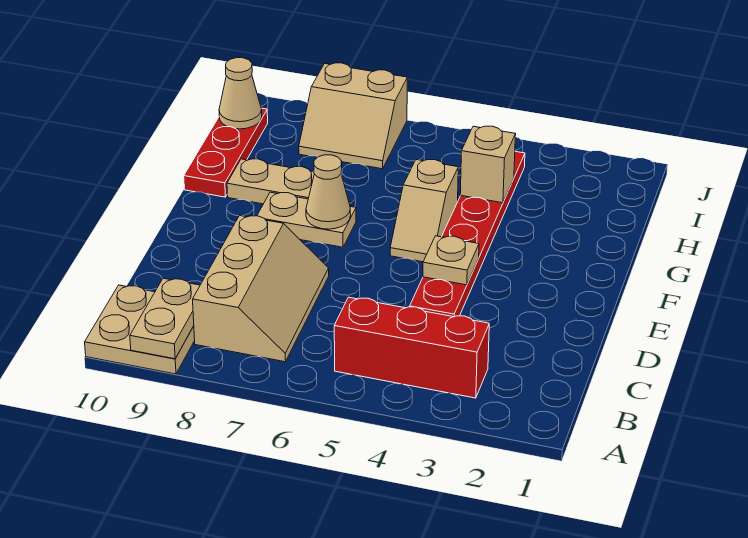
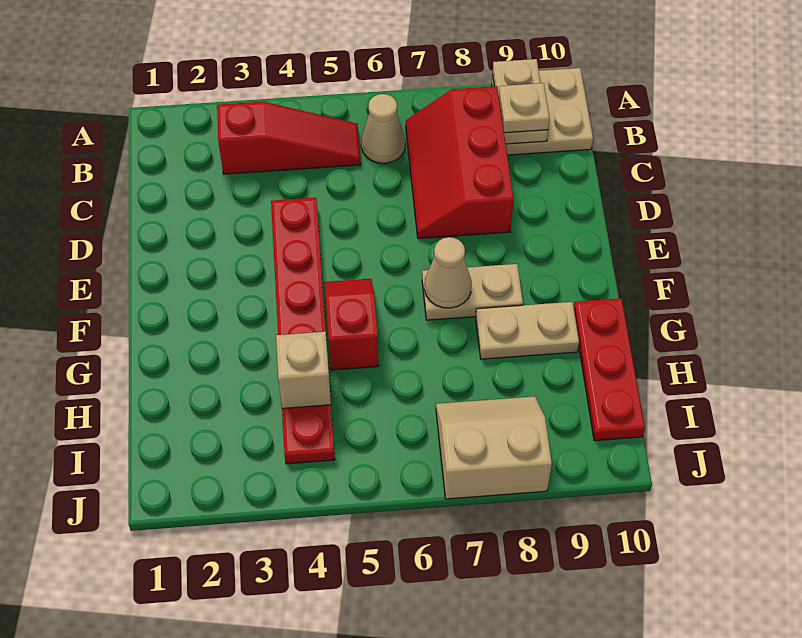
red 1x3 brick [334,297,489,398] -> red 1x3 slope [217,102,361,174]
tan 2x3 slope [193,216,329,362] -> red 2x3 slope [406,86,514,239]
tan 1x1 plate [423,236,479,285] -> tan 1x1 plate moved to [499,83,550,133]
tan 1x2 slope [390,160,458,262] -> red 1x2 slope [325,279,379,370]
tan 1x1 cone [219,58,262,129] -> tan 1x1 cone moved to [361,94,405,163]

